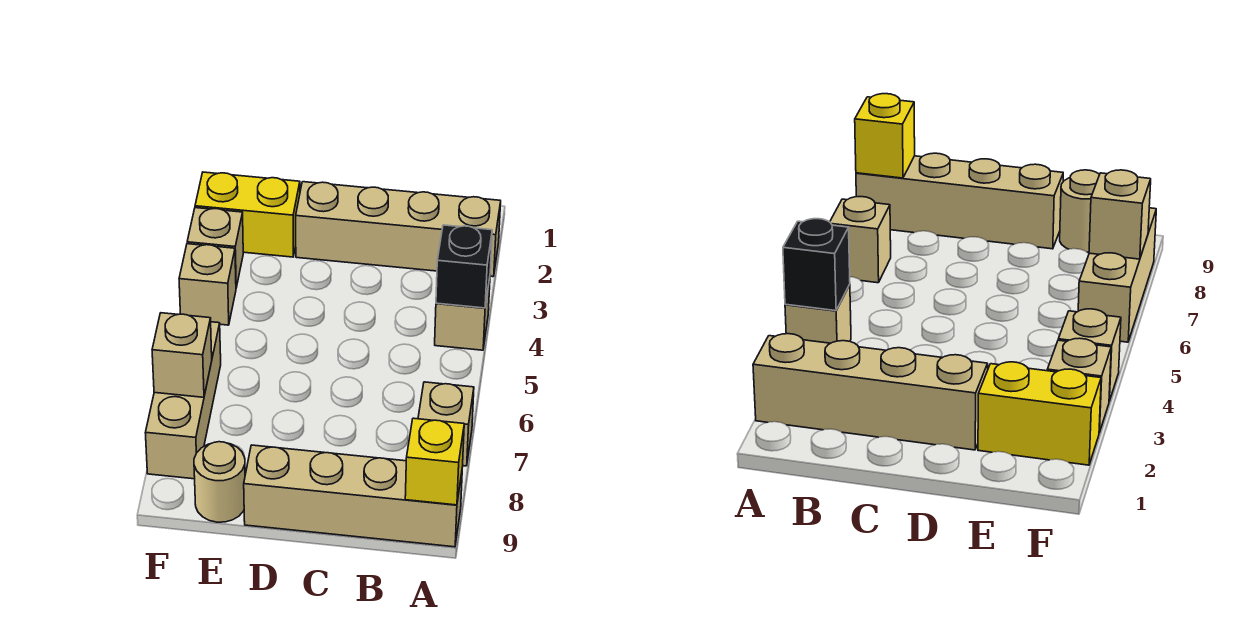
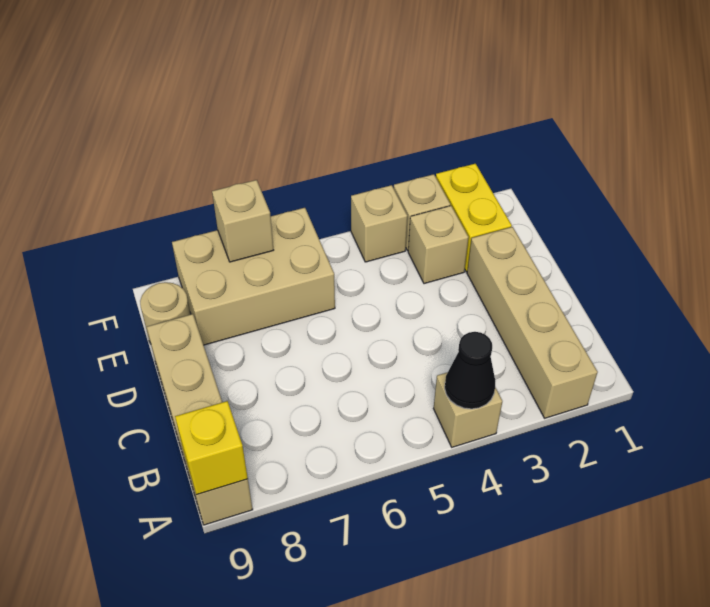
black 1x1 brick [436,225,492,308] -> black 1x1 cone [445,332,495,409]
tan 1x1 brick [418,382,474,466] -> tan 1x1 brick moved to [408,206,468,284]
tan 1x3 brick [145,322,221,479] -> tan 2x3 brick [172,208,335,345]

